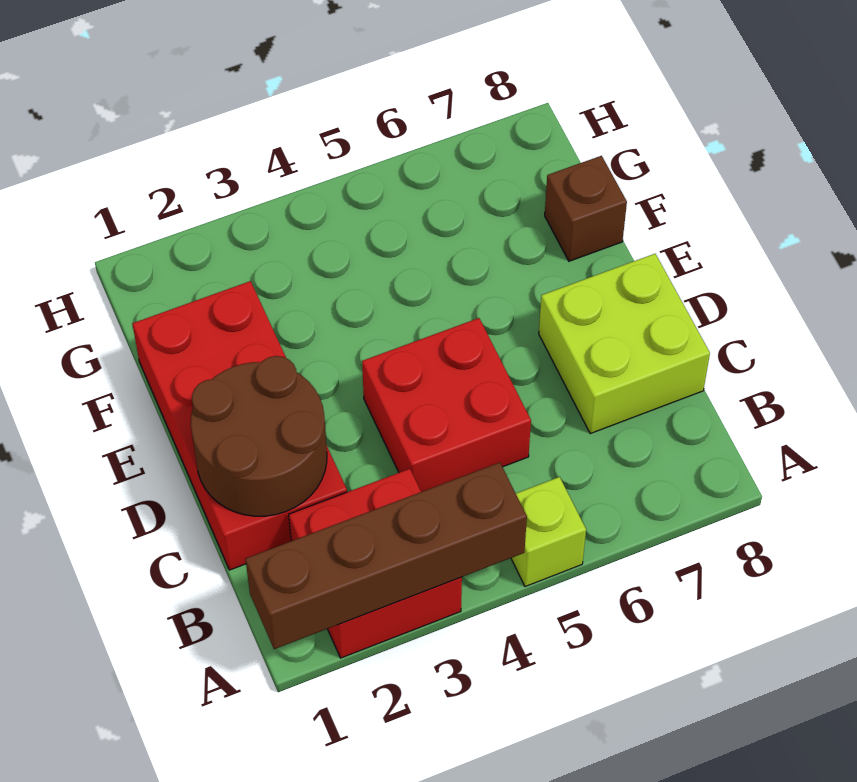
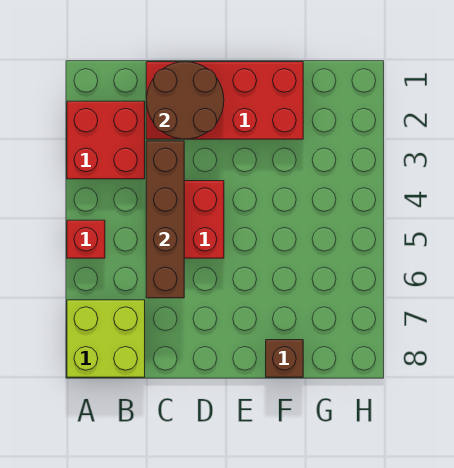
brown 1x4 brick [246,462,527,649] -> brown 1x4 brick moved to [146,141,184,298]
lime 1x1 brick [511,477,586,587] -> red 1x1 brick [67,220,105,258]
lime 2x2 brick [539,254,710,434] -> lime 2x2 brick moved to [67,300,145,377]

